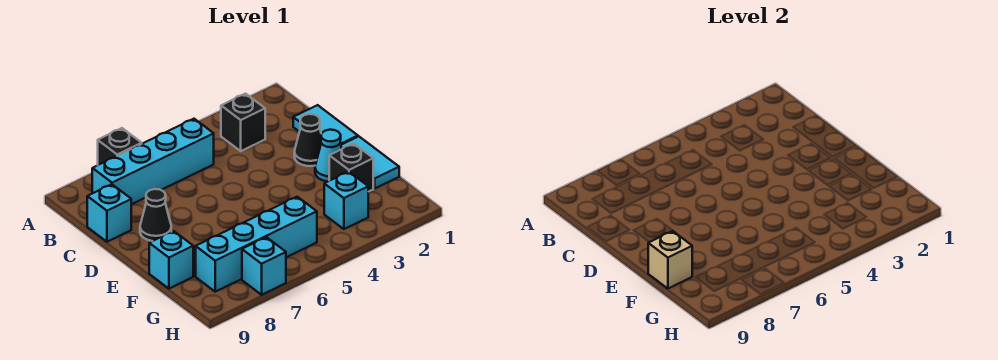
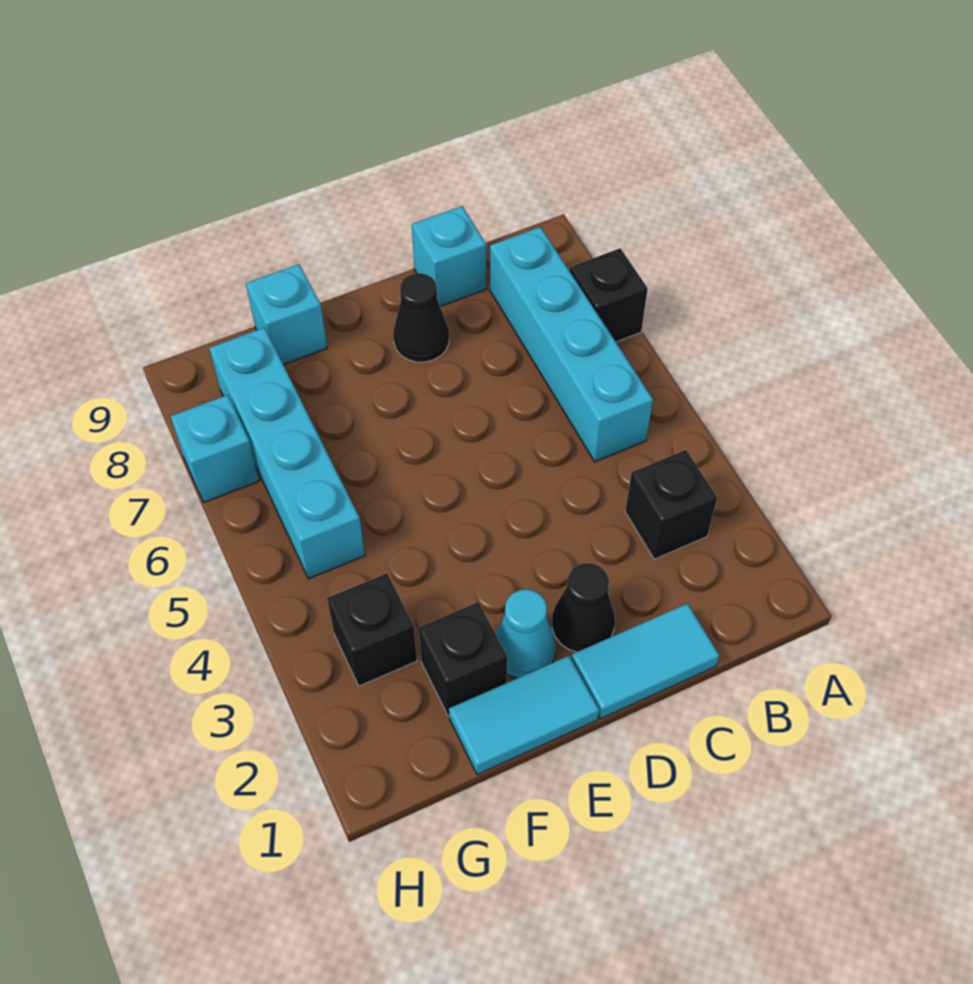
tan 1x1 brick [648,231,692,289] -> none
cyan 1x1 brick [324,172,368,229] -> black 1x1 brick [327,573,417,686]

